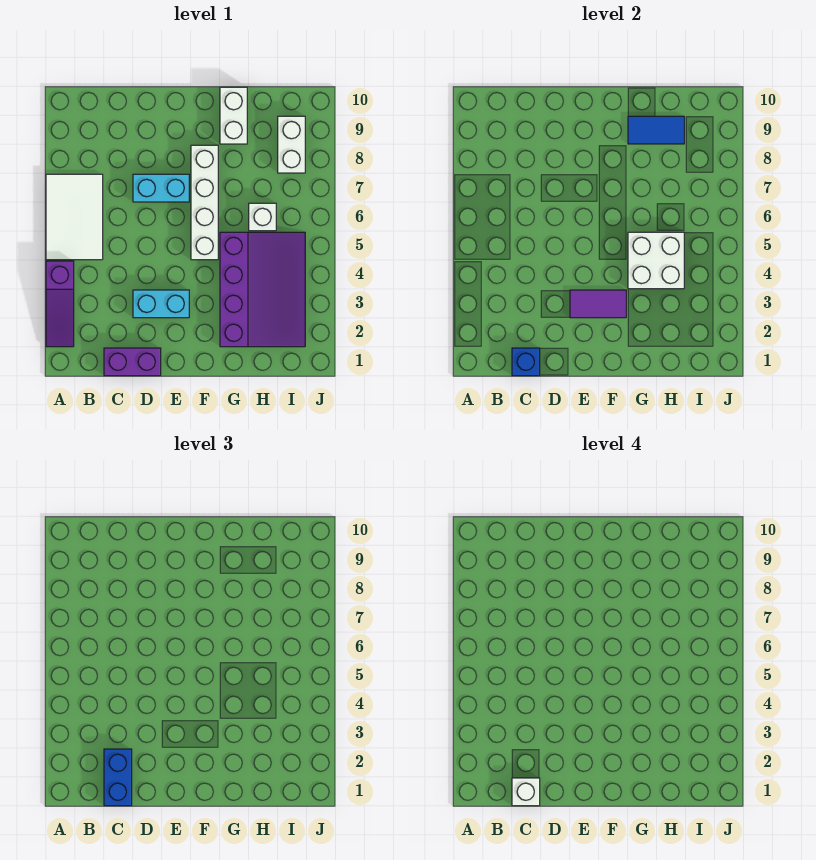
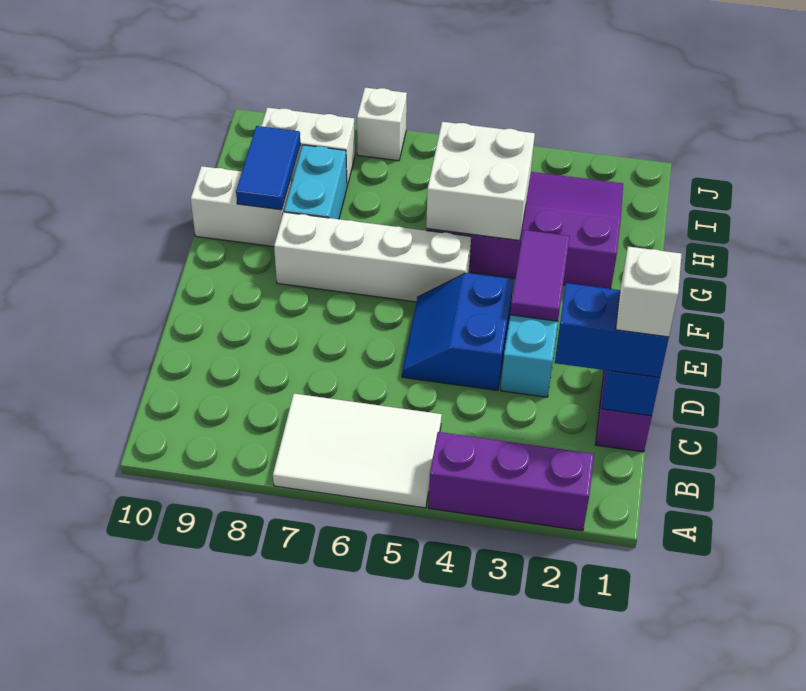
purple 1x3 slope [46,261,74,347] -> purple 1x3 brick [428,432,594,531]
none -> blue 2x2 slope [402,273,514,390]
cyan 1x2 brick [133,174,189,202] -> cyan 1x2 brick moved to [284,145,347,219]
white 1x1 brick [249,203,276,231] -> white 1x1 brick moved to [357,88,407,161]

